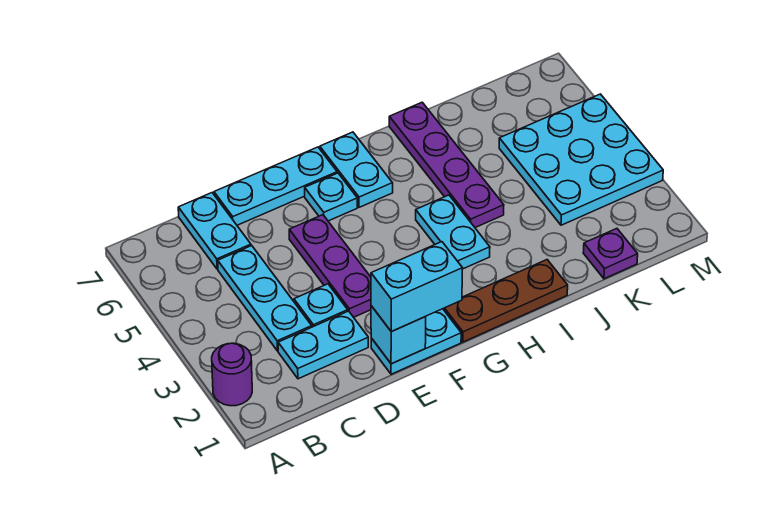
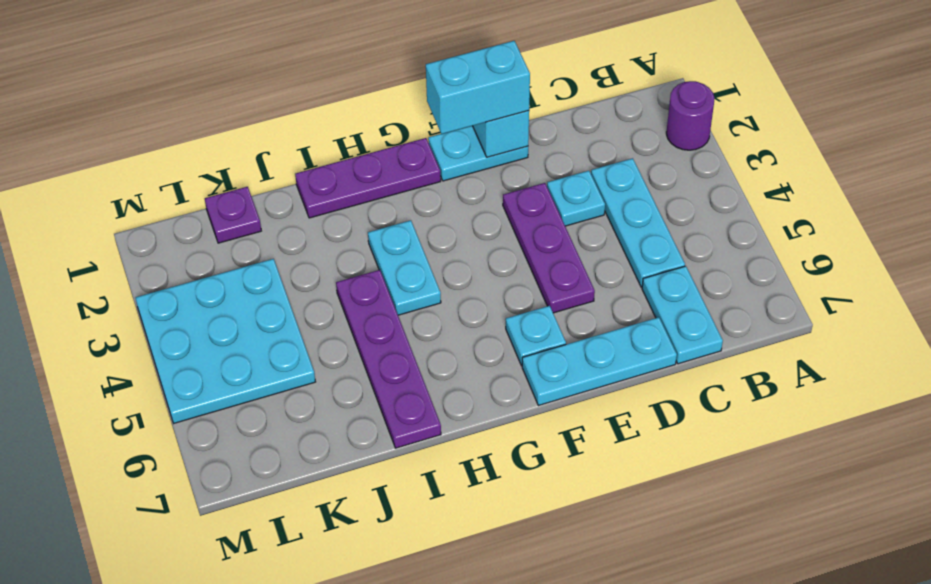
cyan 1x2 plate [278,311,368,379] -> none
brown 1x3 plate [443,260,568,342] -> purple 1x3 plate [295,138,441,218]
cyan 1x2 plate [320,132,393,207] -> none

